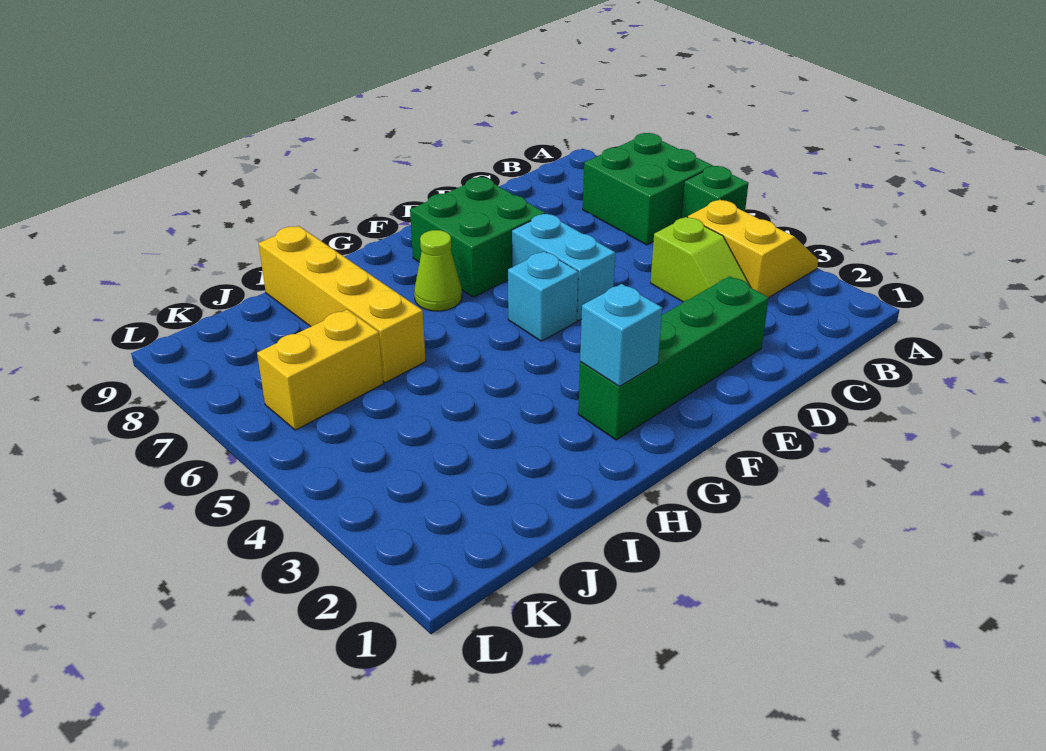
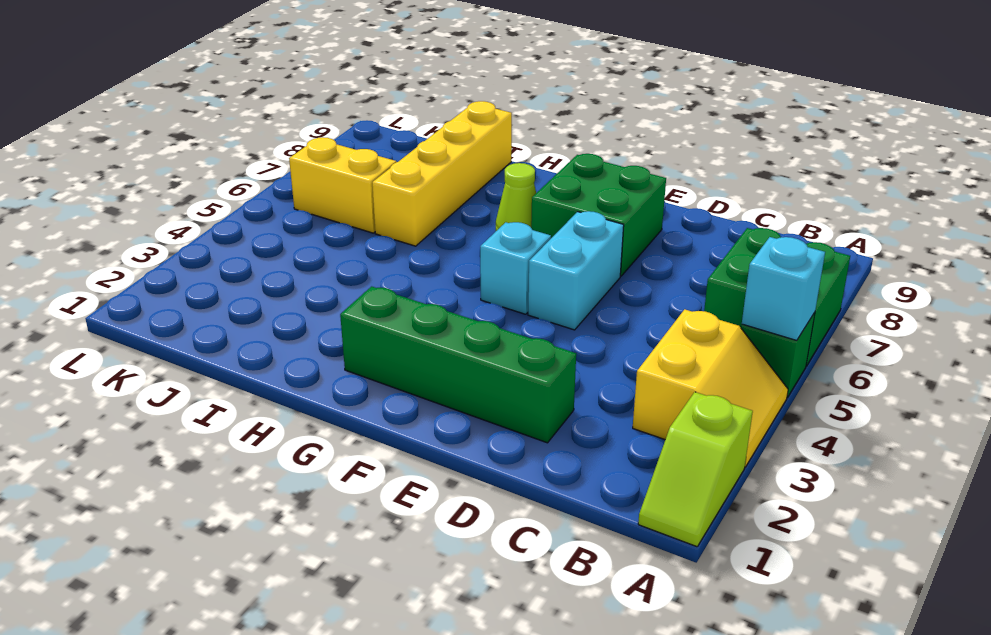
lime 1x2 slope [651,217,751,302] -> lime 1x2 slope moved to [638,392,753,547]
cyan 1x1 brick [580,284,662,386] -> cyan 1x1 brick moved to [742,237,825,340]

